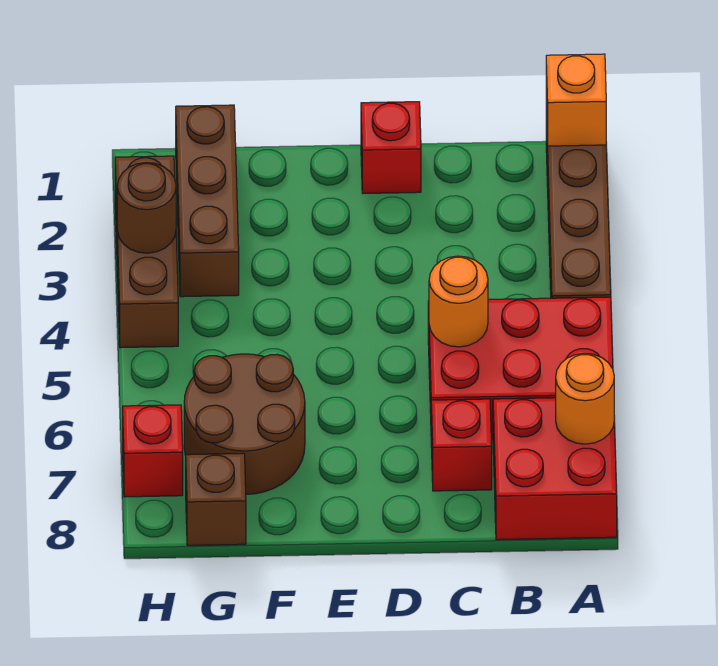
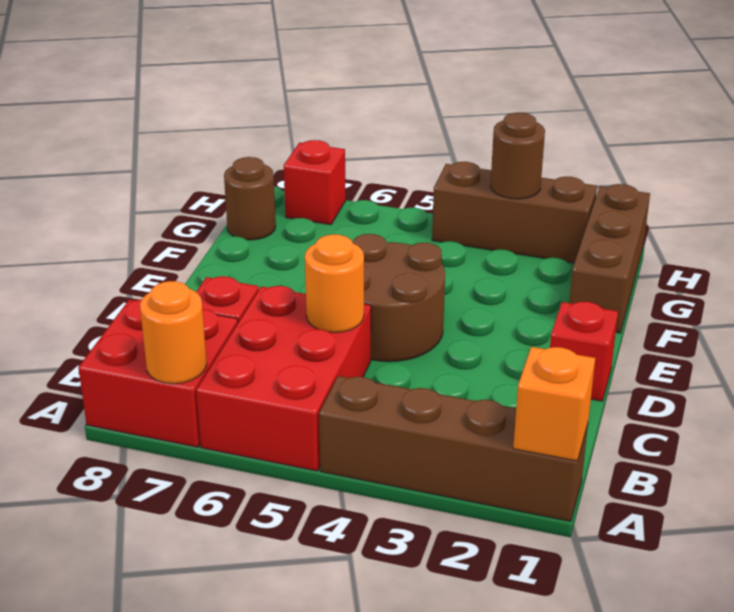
brown 2x2 round brick [184,354,305,494] -> brown 2x2 round brick moved to [352,234,445,362]
brown 1x3 brick [176,105,239,297] -> brown 1x3 brick turned to [569,184,650,333]
brown 1x1 brick [186,453,246,545] -> brown 1x1 round brick [224,157,276,240]

